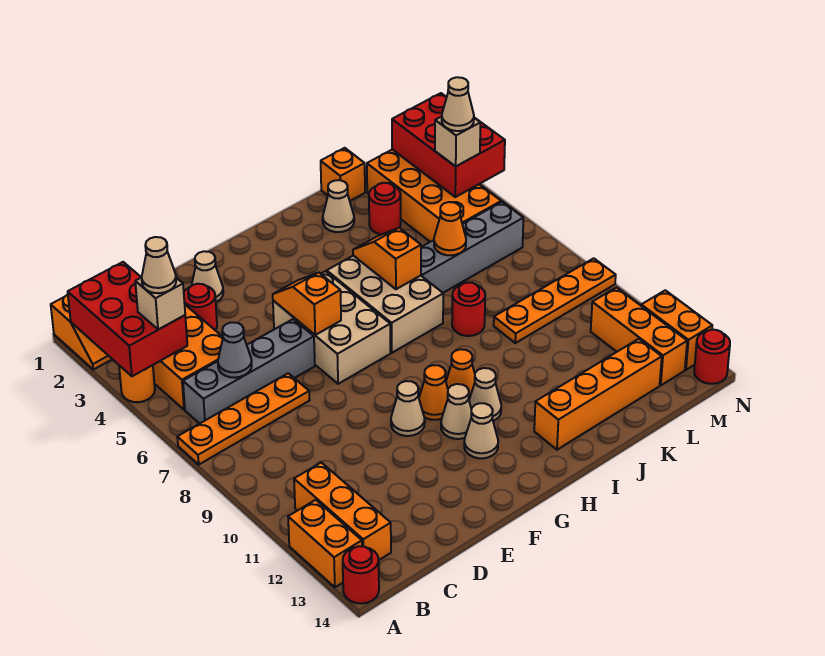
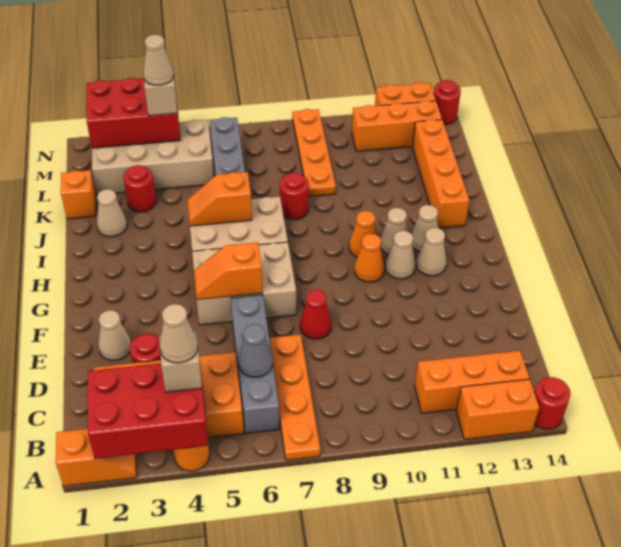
none -> red 1x1 cone [300,289,331,339]
tan 1x1 cone [391,381,425,436] -> tan 1x1 cone moved to [411,205,438,251]
orange 1x1 cone [434,202,466,255] -> none
orange 2x4 brick [367,150,501,242] -> tan 2x4 brick [92,120,214,195]

